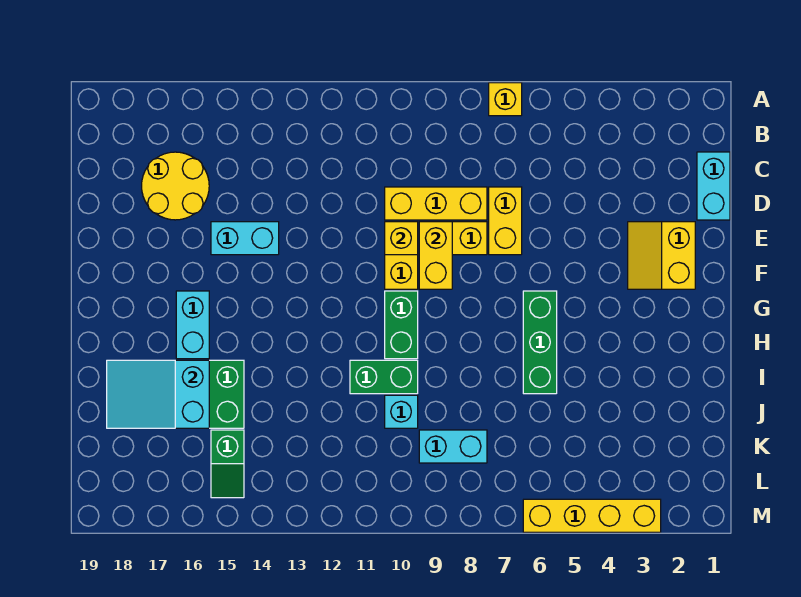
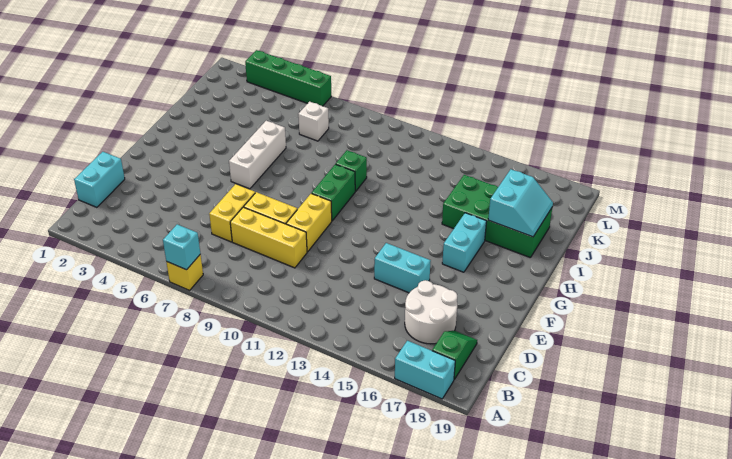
yellow 2x2 round brick [142,152,209,220] -> white 2x2 round brick [405,280,457,344]
yellow 2x2 slope [628,222,695,289] -> none
yellow 1x2 brick [419,222,452,289] -> none
yellow 1x1 brick [385,222,418,255] -> none
green 1x3 brick [523,291,557,394] -> white 1x3 brick [229,121,286,189]
green 1x2 brick [350,360,418,394] -> green 1x1 brick [336,150,367,191]
cyan 2x3 slope [107,360,209,428] -> cyan 2x2 slope [488,169,553,237]
cyan 1x1 brick [385,395,418,428] -> cyan 1x1 brick moved to [163,224,200,270]
none -> white 1x1 brick [298,102,329,141]
cyan 1x2 brick [419,430,487,463] -> cyan 1x2 brick moved to [395,341,455,399]
green 1x2 slope [211,430,244,498] -> green 1x2 slope moved to [432,331,477,379]
yellow 1x4 brick [523,499,661,532] -> green 1x4 brick [245,50,331,106]

